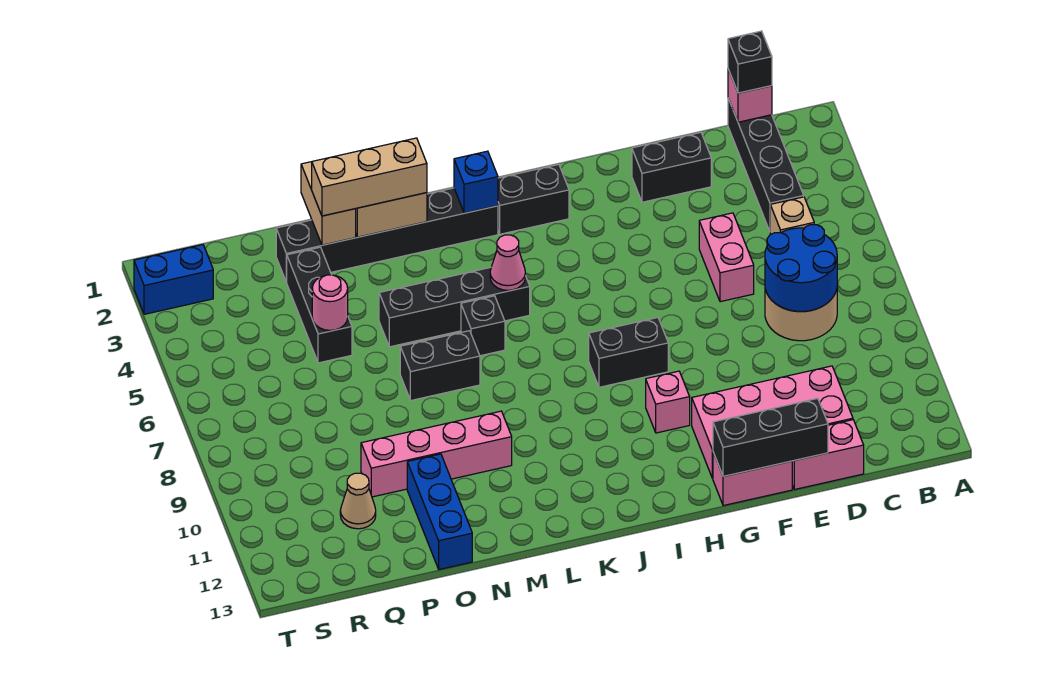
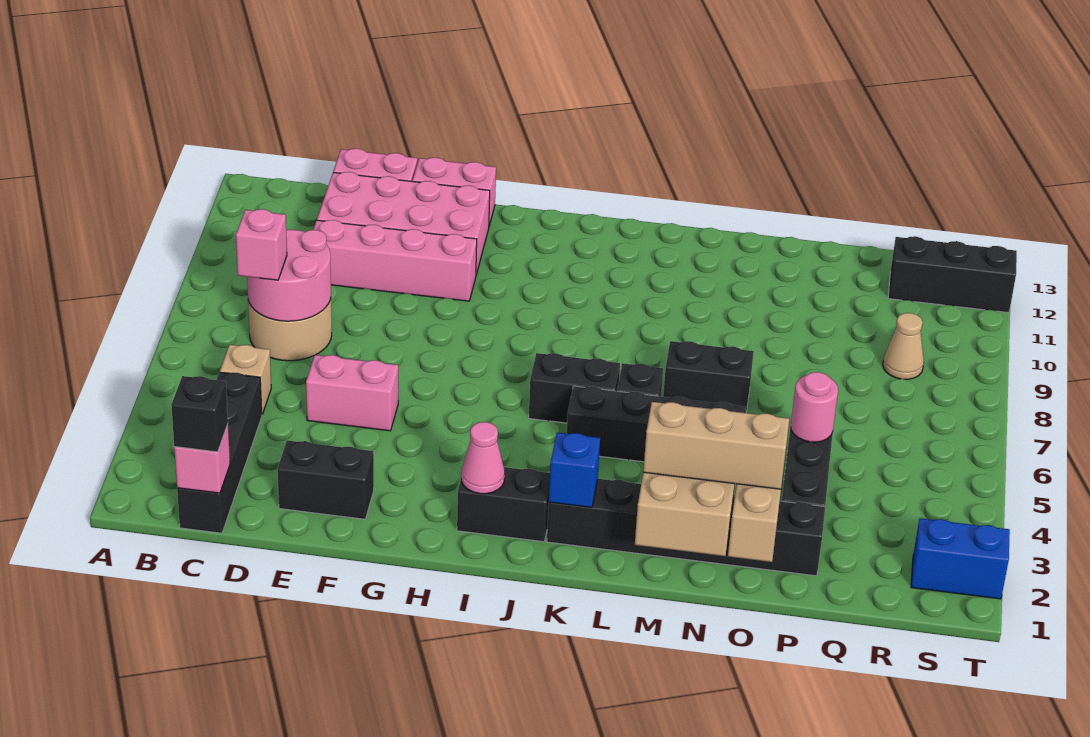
blue 2x2 round brick [765,225,837,312] -> pink 2x2 round brick [247,230,331,321]
pink 1x2 brick [699,213,754,302] -> pink 1x2 brick turned to [306,355,398,431]
black 1x3 brick [713,398,828,476] -> black 1x3 brick moved to [888,236,1017,313]
black 1x2 brick [589,318,668,387] -> black 1x2 brick moved to [529,353,620,423]
pink 1x1 brick [646,371,690,433] -> pink 1x1 brick moved to [236,209,287,280]
pink 1x1 cone [490,235,525,290] -> pink 1x1 cone moved to [461,422,505,494]
pink 1x4 brick [361,411,512,497] -> pink 1x4 brick moved to [313,220,477,301]
blue 1x3 brick [407,454,472,570] -> none
tan 1x1 cone [340,473,376,529] -> tan 1x1 cone moved to [883,313,924,379]

